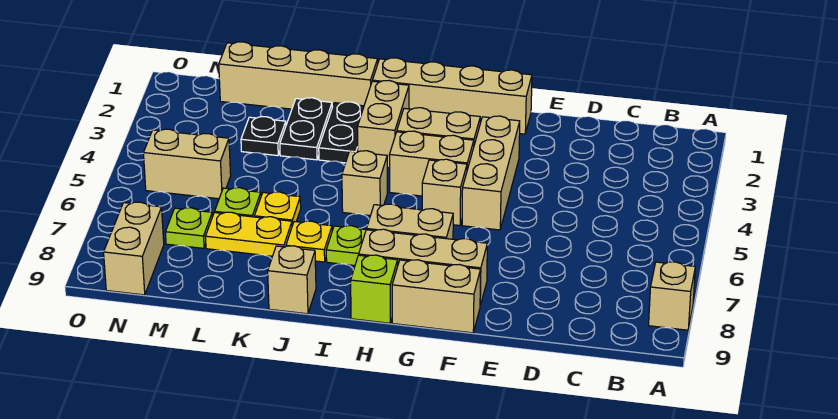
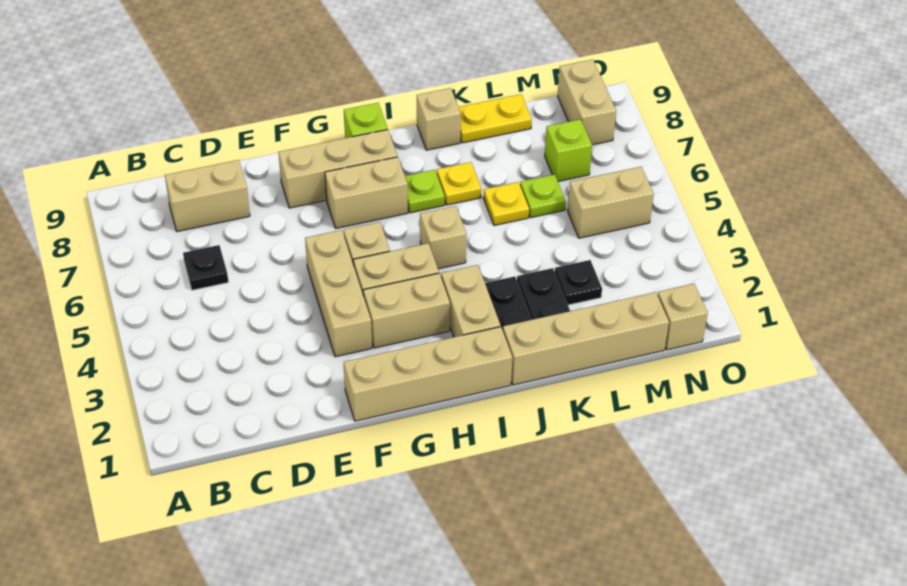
tan 1x1 brick [649,262,695,330] -> tan 1x1 brick moved to [658,284,708,350]
none -> black 1x1 plate [183,245,228,290]
tan 1x2 brick [392,260,481,333] -> tan 1x2 brick moved to [165,160,250,232]
yellow 1x2 plate [205,212,292,256] -> yellow 1x2 plate moved to [459,94,532,143]
lime 1x1 plate [165,208,212,248] -> lime 1x1 brick [545,119,592,182]

